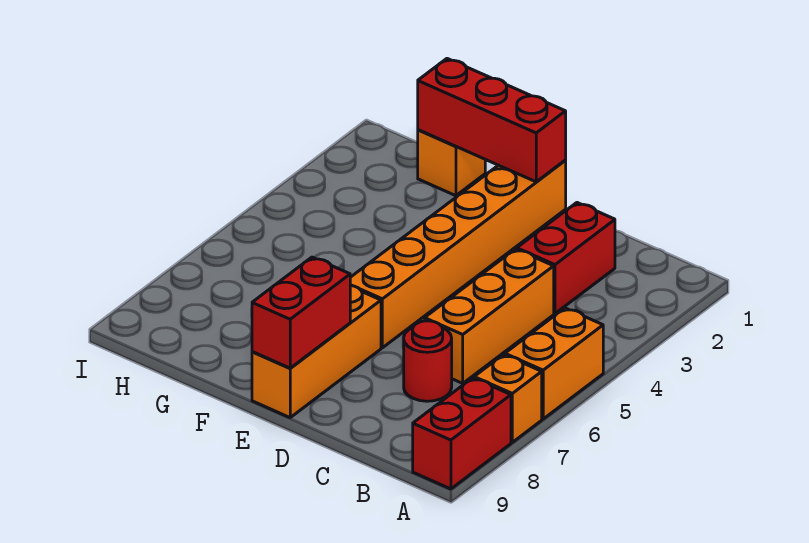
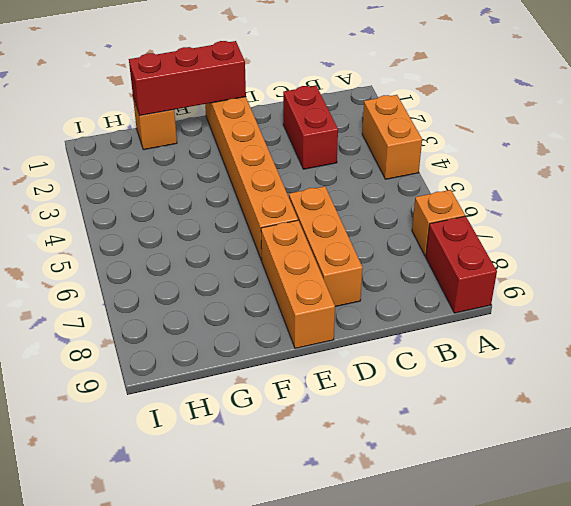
orange 1x2 brick [505,308,603,419] -> orange 1x2 brick moved to [362,95,422,179]
orange 1x3 brick [425,249,554,383] -> orange 1x3 brick moved to [289,186,363,307]
red 1x1 round brick [404,321,452,401] -> none
red 1x2 brick [252,257,350,368] -> none

